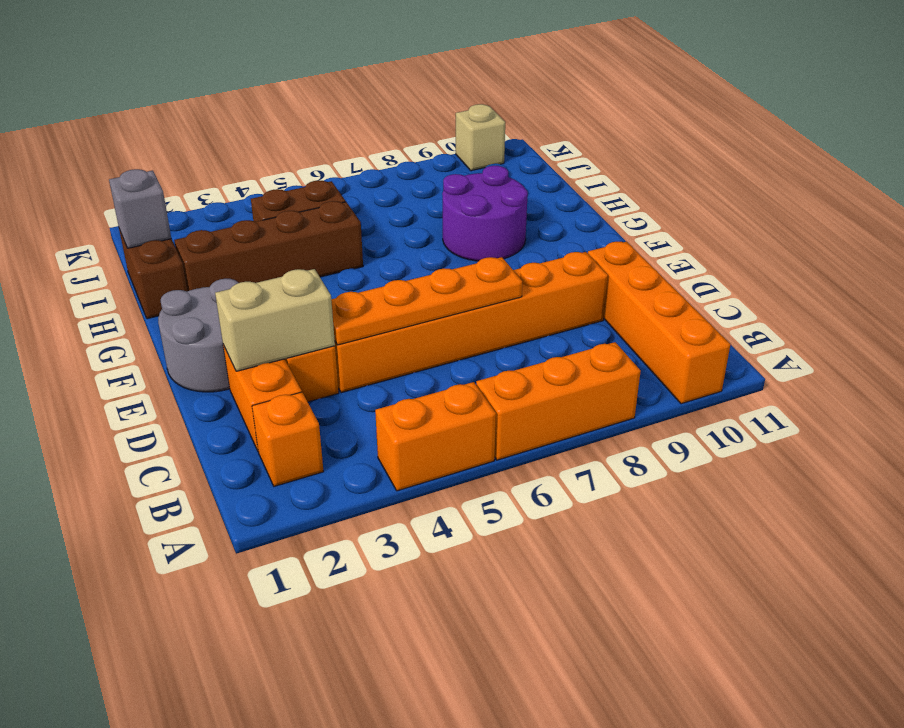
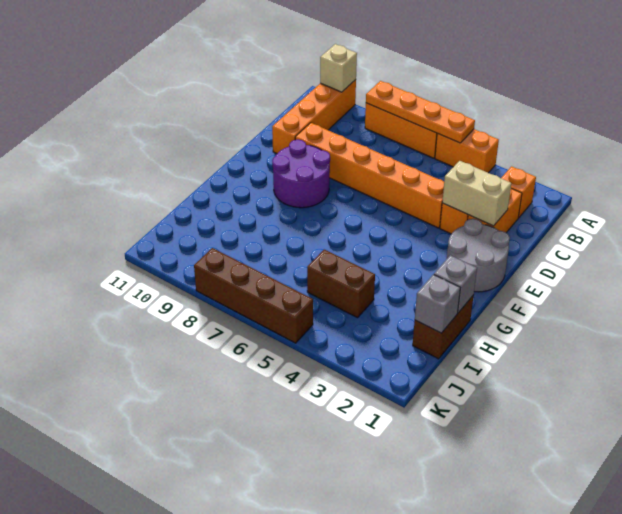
orange 1x4 plate [331,257,522,345] -> orange 1x4 plate moved to [366,81,475,143]
purple 2x2 round brick [442,166,528,261] -> purple 2x2 round brick moved to [272,140,330,208]
none -> grey 1x1 brick [434,255,477,313]
brown 1x4 brick [174,201,363,291] -> brown 1x4 brick moved to [194,248,313,343]
tan 1x1 brick [456,104,505,171] -> tan 1x1 brick moved to [320,44,357,92]

